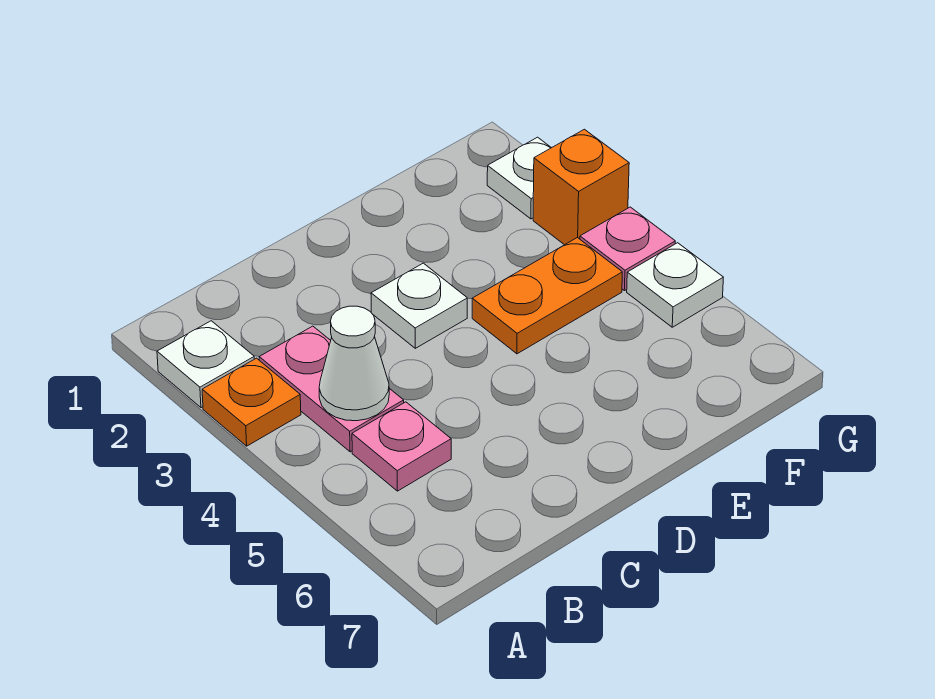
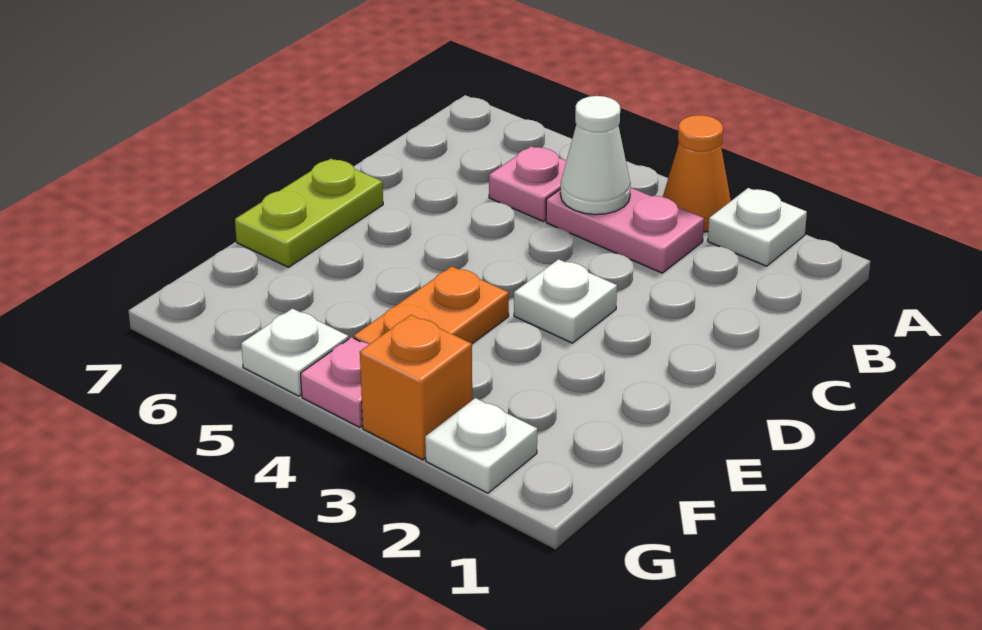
orange 1x1 plate [202,358,301,446] -> orange 1x1 cone [663,115,731,232]
none -> lime 1x2 plate [235,159,383,267]

